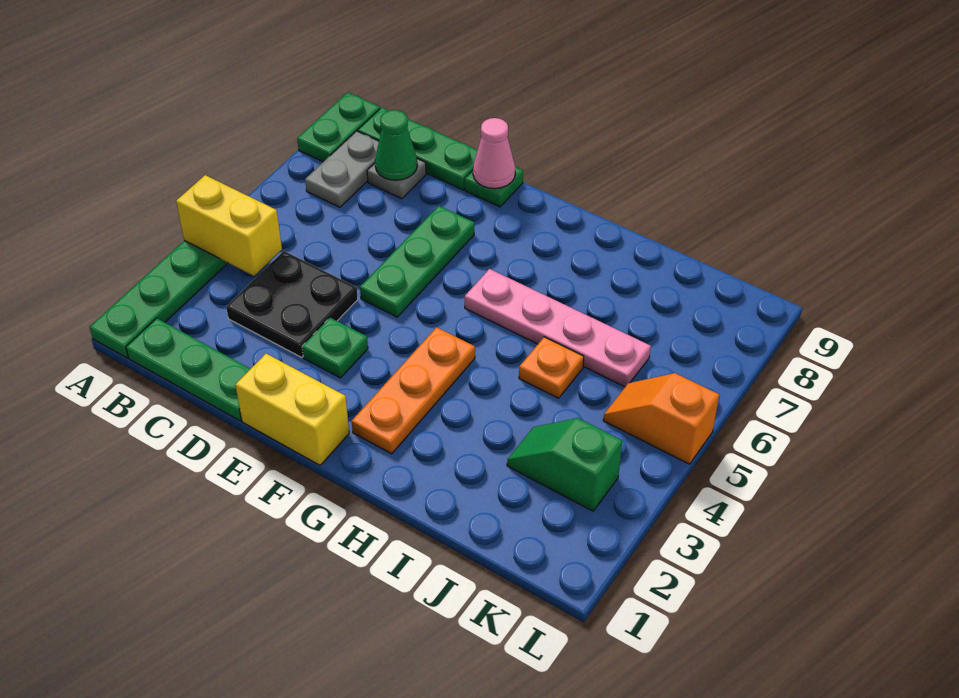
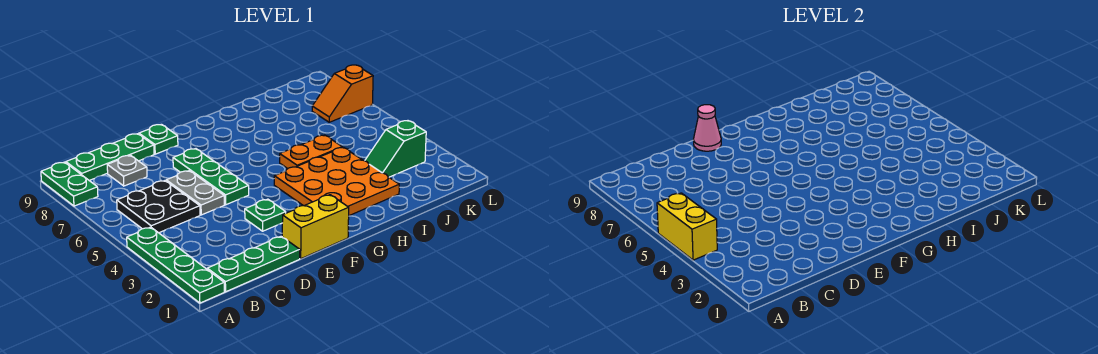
yellow 1x2 brick [176,175,282,276] -> yellow 1x2 brick turned to [657,193,717,260]
grey 1x2 plate [305,131,379,207] -> grey 1x2 plate moved to [166,171,224,215]
black 2x2 plate [226,251,358,357] -> black 2x2 plate moved to [117,181,200,233]
green 1x1 cone [375,110,417,180] -> none
orange 1x3 plate [352,327,475,454] -> orange 3x3 plate [274,147,399,216]
pink 1x4 plate [465,269,651,387] -> none
orange 1x1 plate [519,337,584,398] -> orange 1x2 plate [280,135,342,169]
orange 1x2 slope [603,373,719,464] -> orange 1x2 slope moved to [312,65,373,122]

